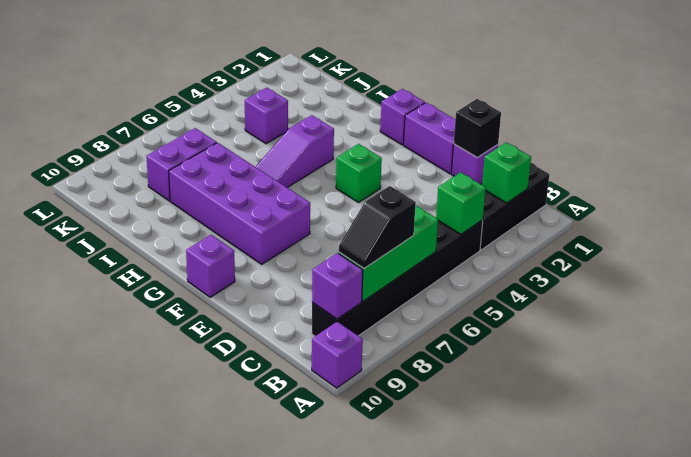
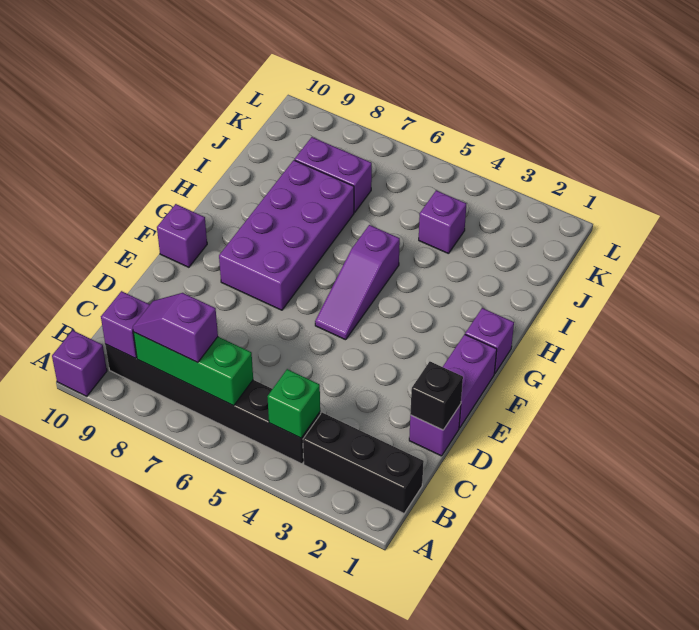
green 1x1 brick [482,142,531,203] -> none
black 1x2 slope [339,186,416,268] -> purple 1x2 slope [133,293,218,363]
green 1x1 brick [336,144,382,202] -> none
purple 1x3 slope [256,115,334,188] -> purple 1x3 slope turned to [315,225,400,340]

